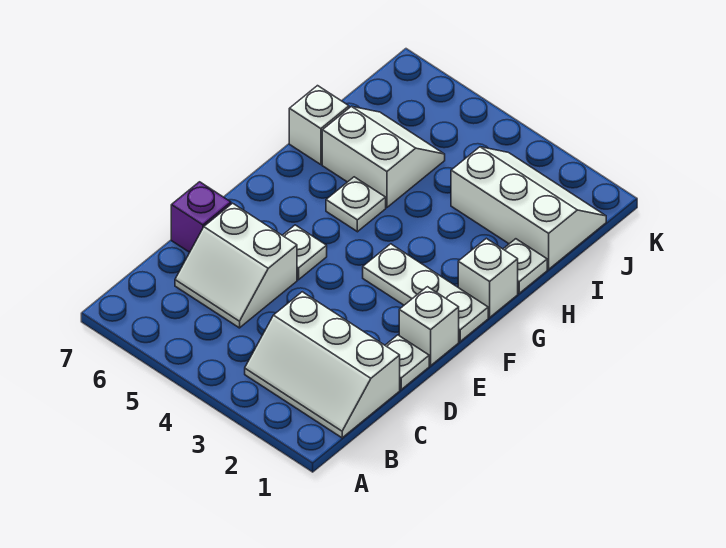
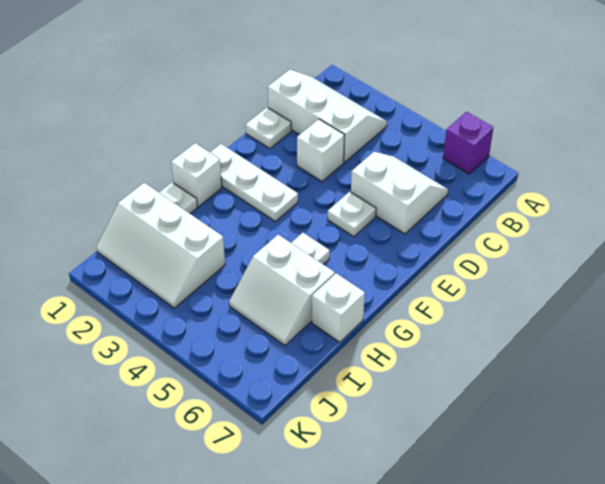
purple 1x1 brick [171,182,231,252] -> purple 1x1 brick moved to [443,112,493,174]
white 1x1 brick [399,287,459,366] -> white 1x1 brick moved to [297,119,344,182]

